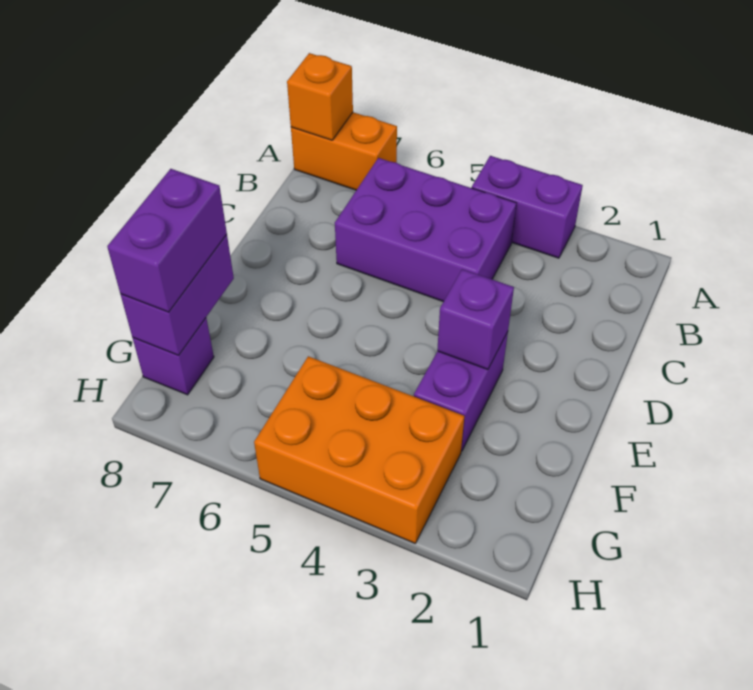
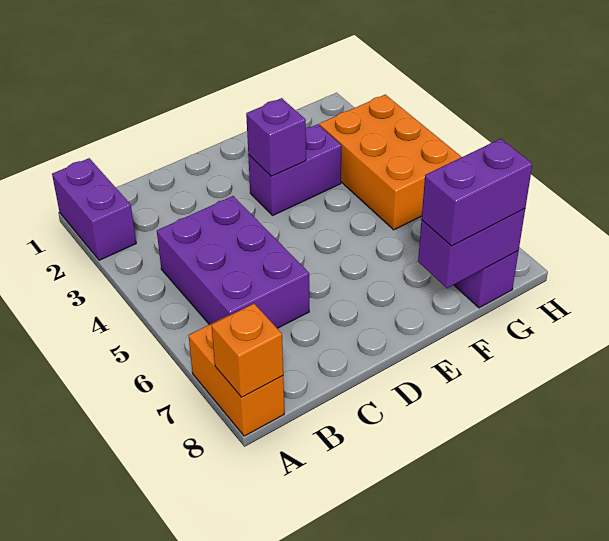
purple 1x2 brick [472,156,583,258] -> purple 1x2 brick moved to [52,158,136,260]

